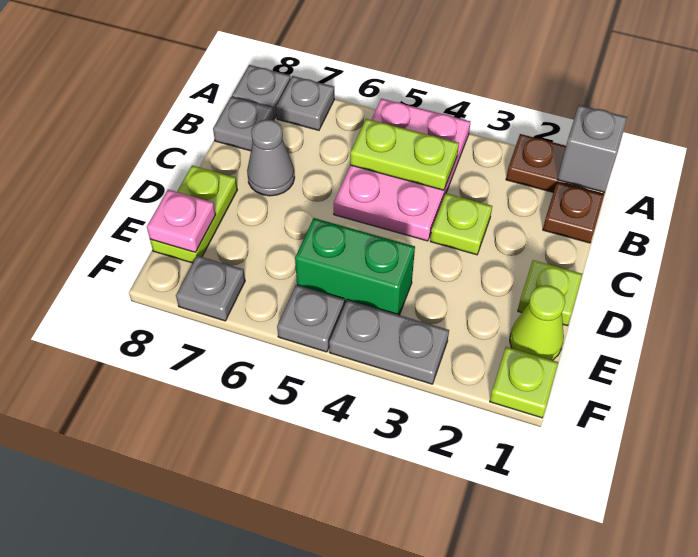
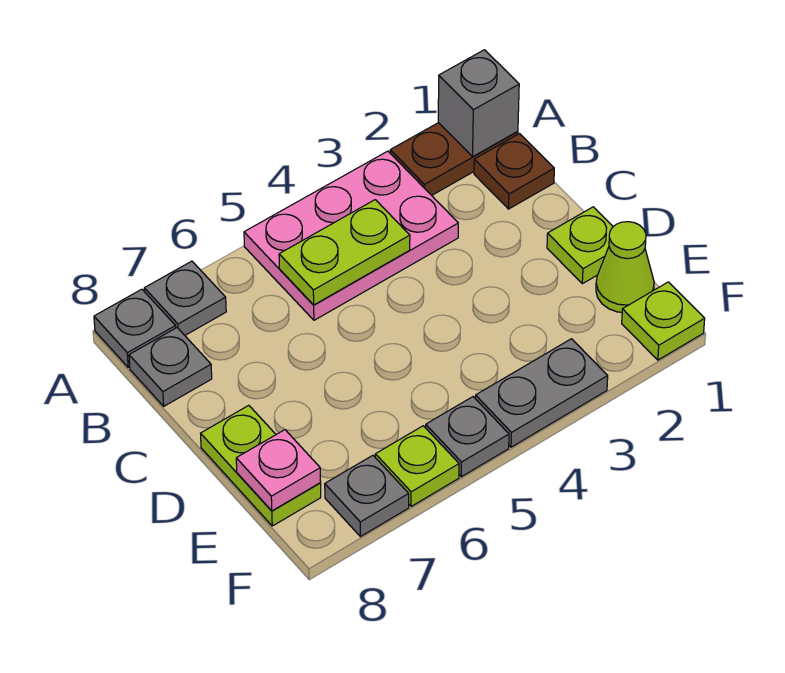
pink 2x3 plate [334,99,470,241] -> pink 2x3 plate turned to [244,151,458,320]
lime 1x1 plate [430,193,492,255] -> lime 1x1 plate moved to [375,426,459,506]
grey 1x1 cone [247,119,295,196] -> none
green 1x2 brick [295,218,415,315] -> none

